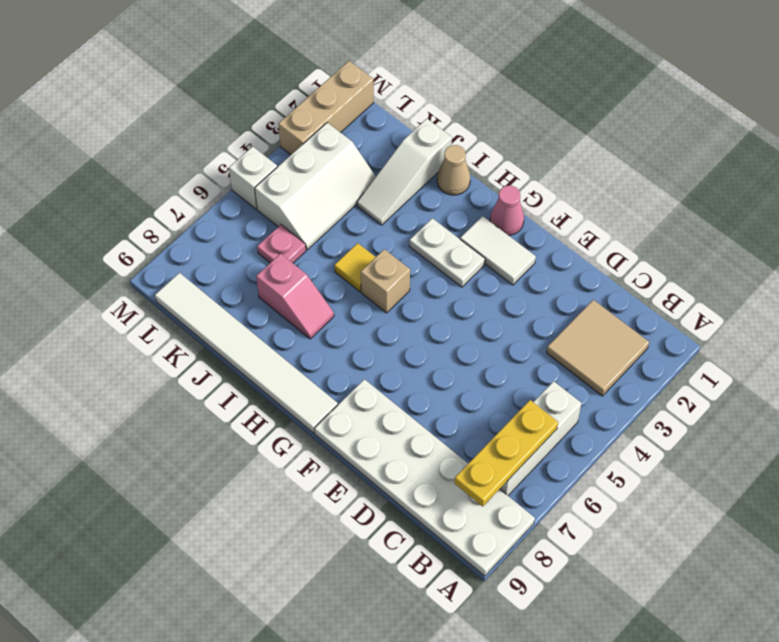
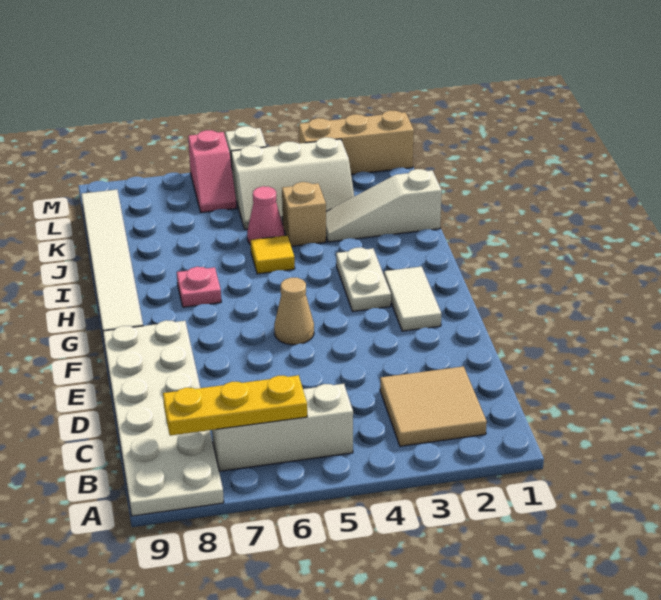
pink 1x1 cone [490,186,524,235] -> pink 1x1 cone moved to [247,186,284,245]
tan 1x1 brick [361,249,410,313] -> tan 1x1 brick moved to [282,182,326,246]
tan 1x1 cone [437,145,470,195] -> tan 1x1 cone moved to [274,278,314,345]
pink 1x2 slope [256,254,334,339] -> pink 1x2 slope moved to [188,130,236,213]
pink 1x1 plate [257,225,306,263] -> pink 1x1 plate moved to [177,267,221,307]

